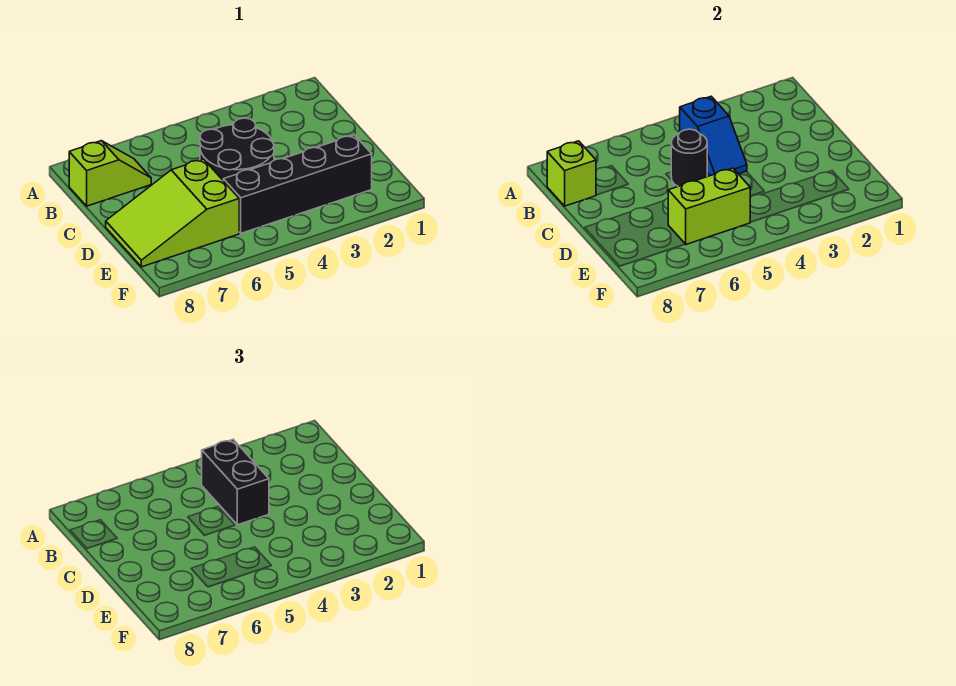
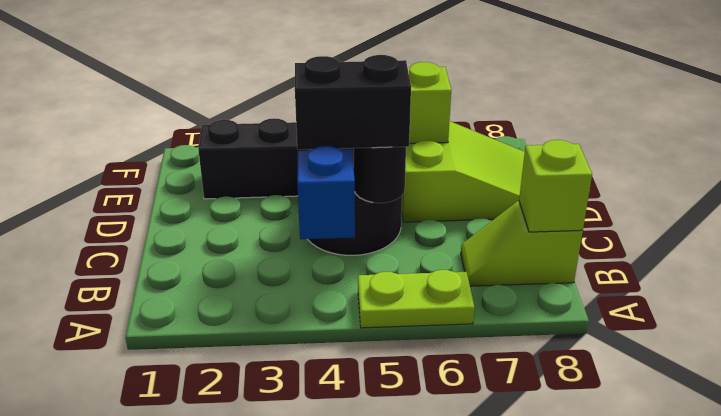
none -> lime 1x2 plate [358,270,475,328]
black 1x2 brick [202,439,269,525] -> black 1x2 brick turned to [295,55,411,150]

